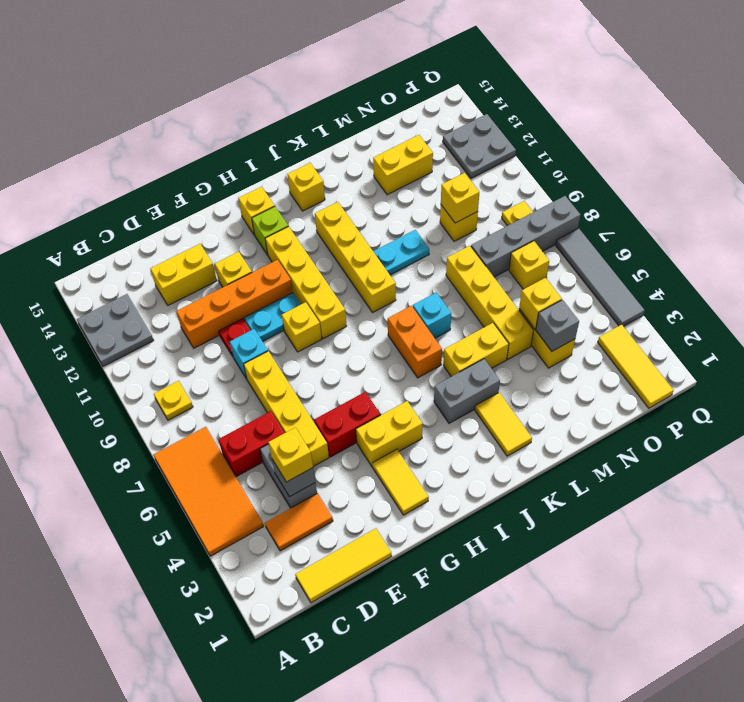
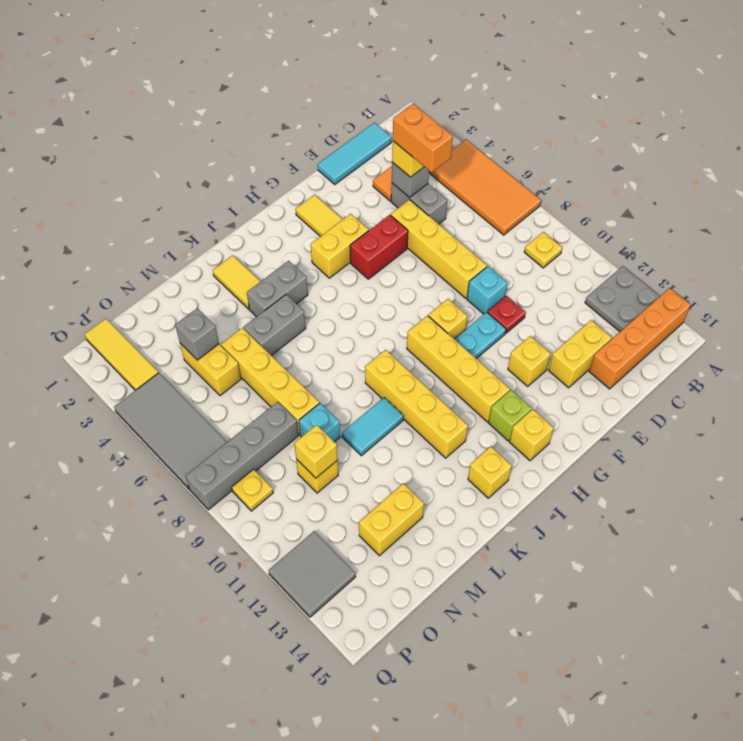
yellow 1x3 tile [295,528,392,603] -> cyan 1x3 tile [318,123,391,184]
red 1x2 brick [218,411,284,477] -> none
orange 1x4 brick [176,260,293,348] -> orange 1x4 brick moved to [589,288,691,389]
orange 1x2 brick [388,306,442,378] -> orange 1x2 brick moved to [393,104,453,172]
yellow 1x2 brick [443,323,509,377] -> grey 1x2 brick [244,295,306,356]
cyan 1x1 brick [413,293,451,338] -> cyan 1x1 brick moved to [299,403,340,442]
cyan 1x2 plate [373,230,429,275] -> cyan 1x2 tile [342,397,403,456]
yellow 1x1 brick [519,278,562,329] -> none
yellow 1x1 brick [509,241,549,289] -> none
grey 2x2 plate [443,114,516,178] -> grey 2x2 tile [269,531,356,617]
grey 1x4 tile [556,228,645,326] -> grey 2x4 tile [114,373,227,489]

